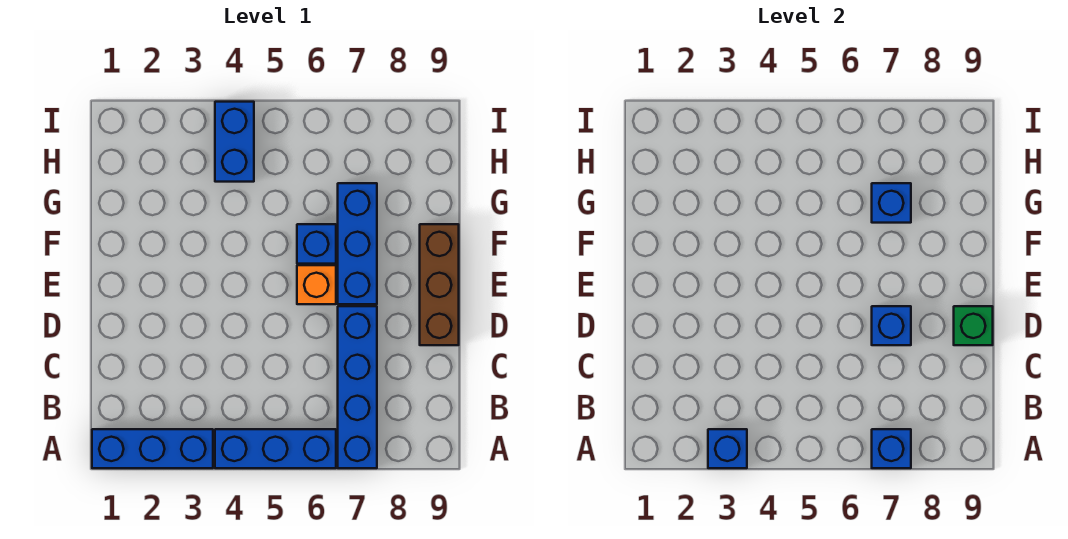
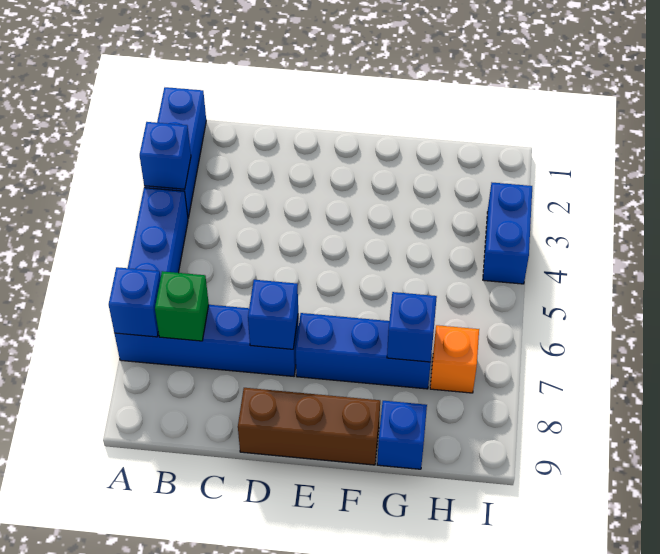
green 1x1 brick [954,306,993,345] -> green 1x1 brick moved to [155,271,209,341]
orange 1x1 brick [297,265,336,304] -> orange 1x1 brick moved to [430,325,479,393]
blue 1x1 brick [297,224,336,264] -> blue 1x1 brick moved to [377,401,427,469]
blue 1x2 brick [215,102,254,182] -> blue 1x2 brick turned to [483,183,532,284]

